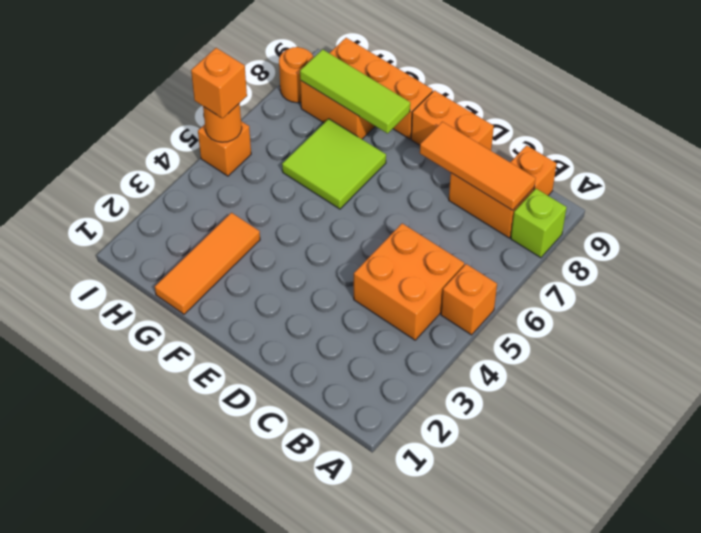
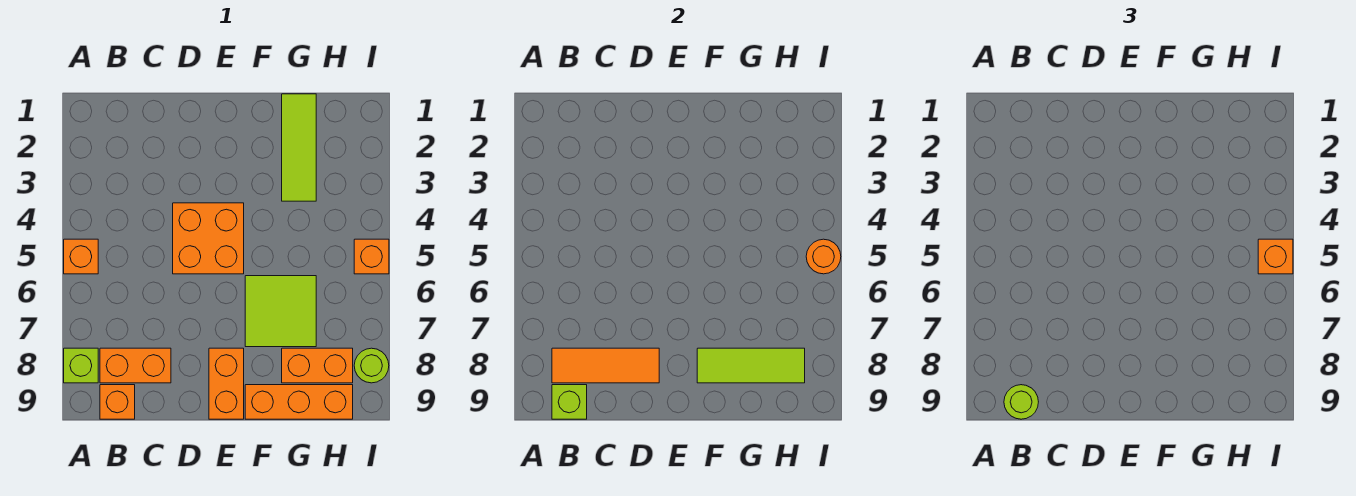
orange 2x2 brick [354,223,464,340] -> orange 2x2 brick moved to [173,203,244,274]
none -> lime 1x1 brick [552,385,587,419]
none -> lime 1x1 round brick [1004,385,1038,419]
orange 1x2 brick [411,90,494,151] -> orange 1x2 brick turned to [209,348,244,419]
orange 1x3 tile [155,213,260,314] -> lime 1x3 tile [282,94,316,201]
orange 1x1 round brick [279,47,314,103] -> lime 1x1 round brick [354,348,389,383]

